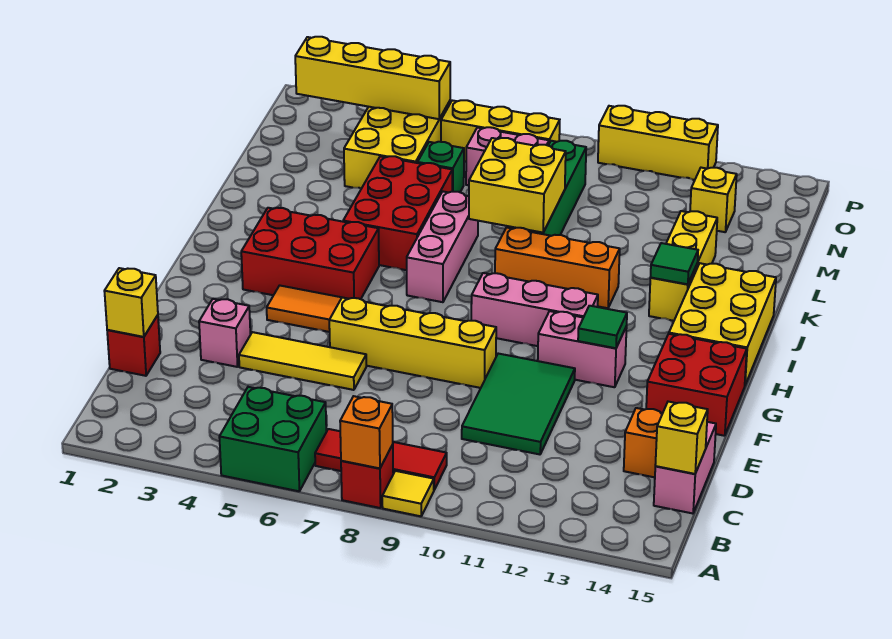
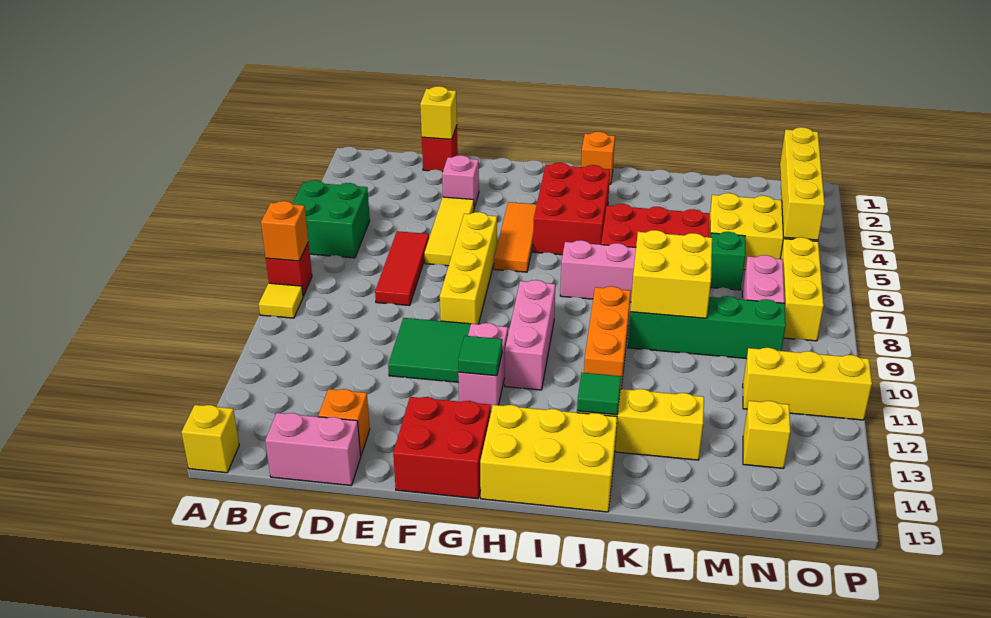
red 1x3 tile [315,429,447,490] -> red 1x3 tile moved to [375,231,429,306]
yellow 1x1 brick [655,402,708,474] -> yellow 1x1 brick moved to [182,405,239,473]
green 2x3 tile [462,354,575,454] -> green 2x2 tile [388,318,471,382]
none -> orange 1x1 brick [581,132,615,184]
yellow 1x3 brick [598,106,718,180] -> yellow 1x3 brick turned to [743,348,872,420]

